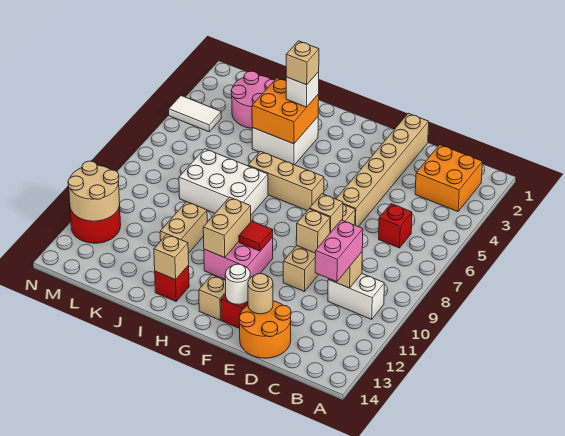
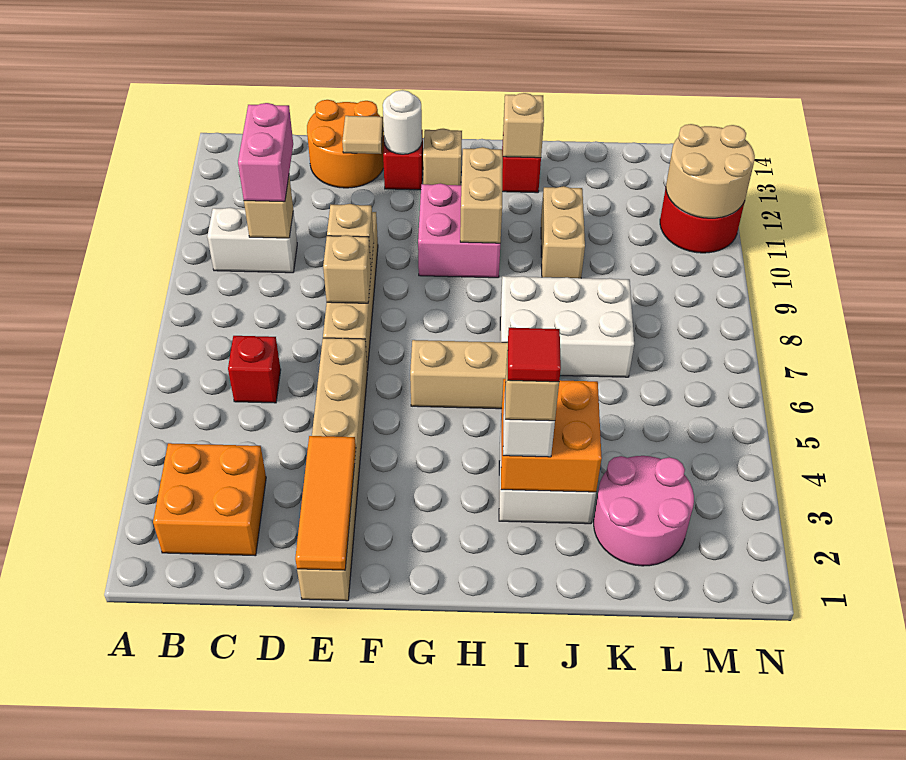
none -> orange 1x3 tile [295,436,356,570]
tan 1x1 round brick [248,274,273,314] -> tan 1x1 tile [342,116,383,154]
red 1x1 tile [239,221,273,251] -> red 1x1 tile moved to [508,328,561,382]
white 1x2 tile [169,96,221,132] -> none

